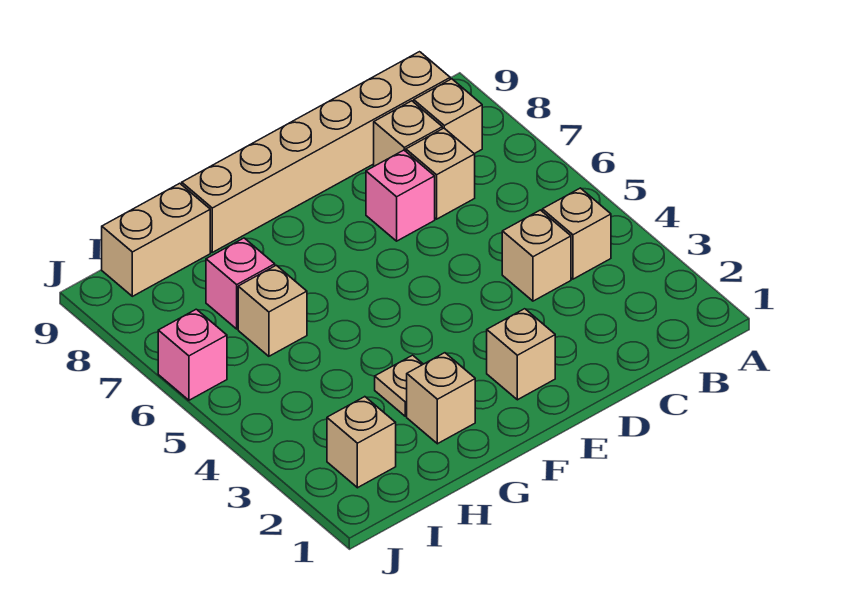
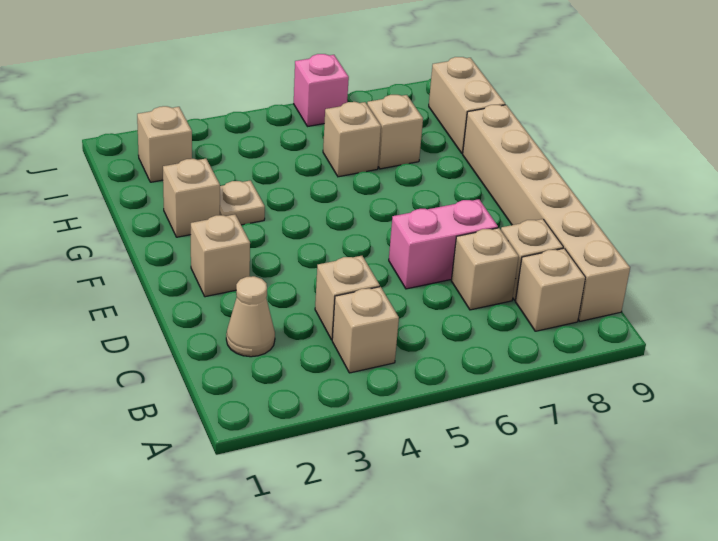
none -> tan 1x1 cone [226,276,275,357]
pink 1x1 brick [366,150,435,241] -> pink 1x2 brick [389,199,498,289]
pink 1x1 brick [206,238,275,329] -> tan 1x1 brick [367,95,423,169]

